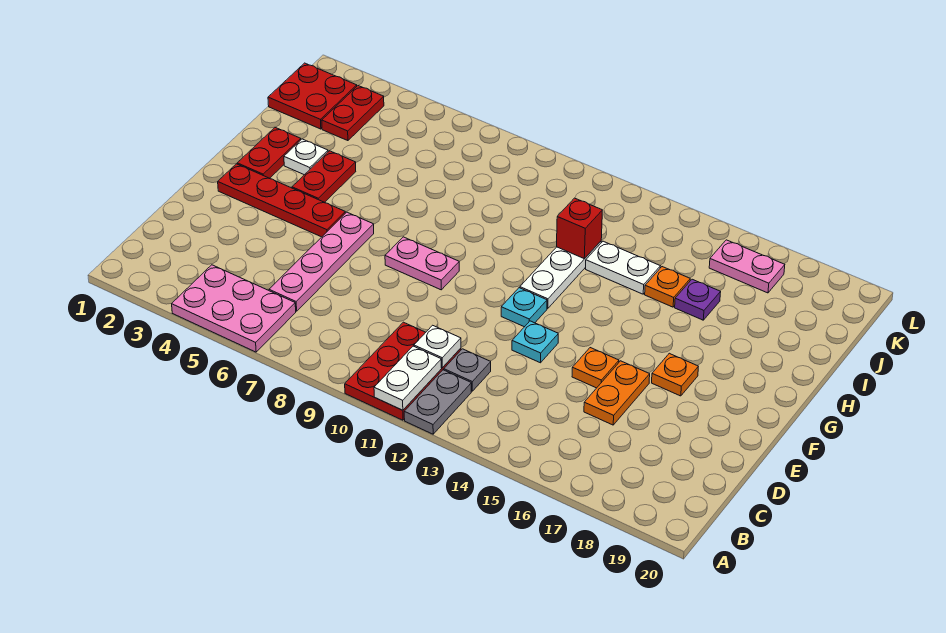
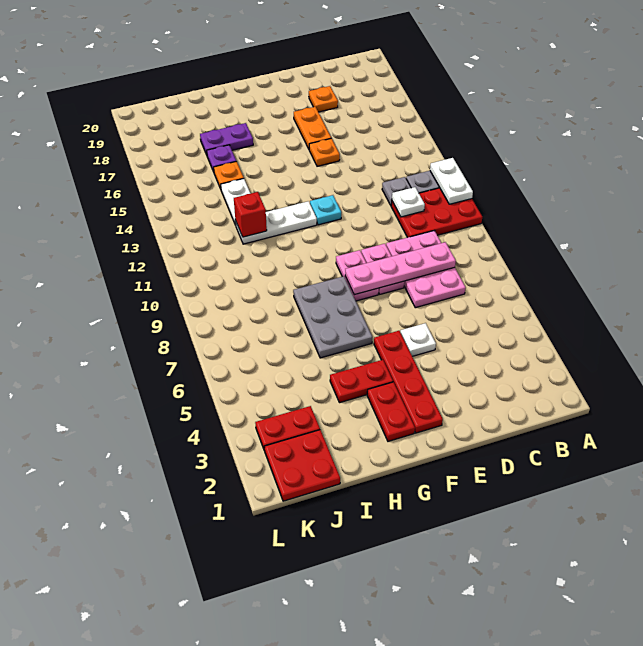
pink 2x3 plate [172,265,296,352] -> pink 2x3 plate moved to [386,231,466,308]
white 1x2 plate [374,346,442,410] -> white 1x2 plate turned to [430,158,473,204]
pink 1x4 plate [269,212,374,311] -> pink 1x4 plate moved to [345,242,456,295]
orange 1x2 plate [584,361,650,425] -> orange 1x2 plate turned to [294,107,331,149]
cyan 1x1 plate [512,321,558,363] -> none
orange 1x1 plate [652,353,698,396] -> orange 1x1 plate moved to [309,86,338,112]
red 1x2 plate [237,127,301,178] -> red 1x2 plate turned to [367,382,415,441]
none -> grey 2x3 plate [293,276,372,358]
white 1x1 plate [284,139,328,175] -> white 1x1 plate moved to [400,323,436,356]
none -> purple 1x2 plate [200,123,253,155]
pink 1x2 plate [709,240,785,293] -> pink 1x2 plate moved to [361,244,404,294]

